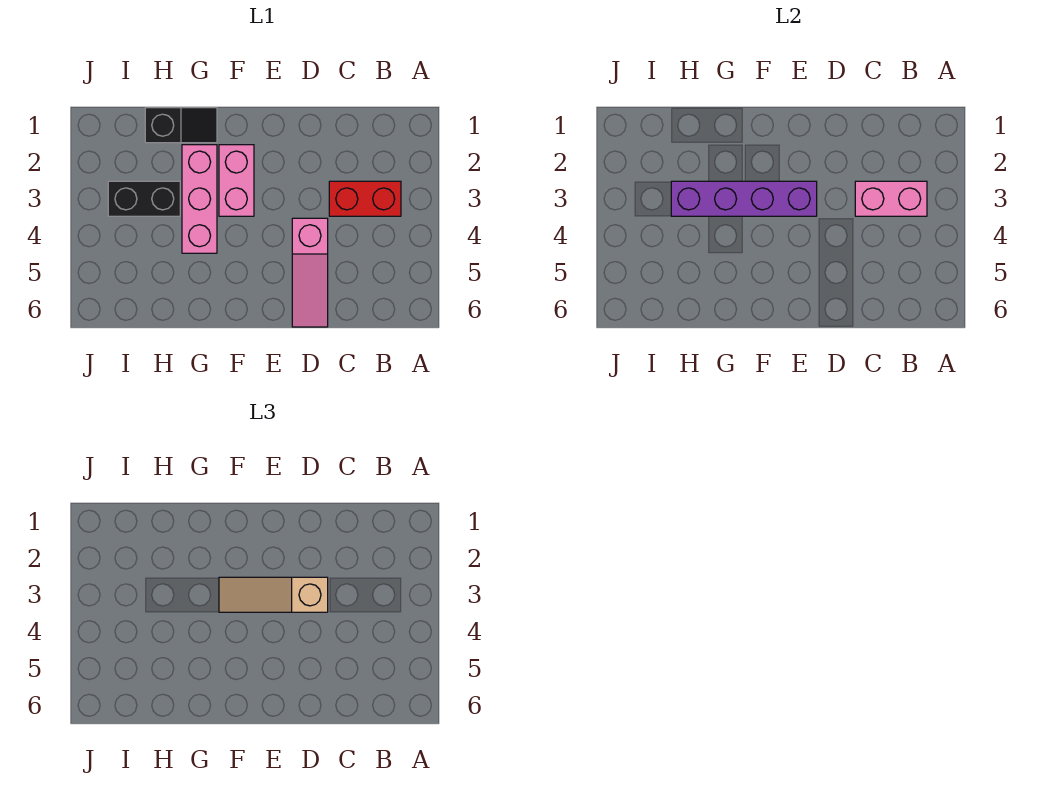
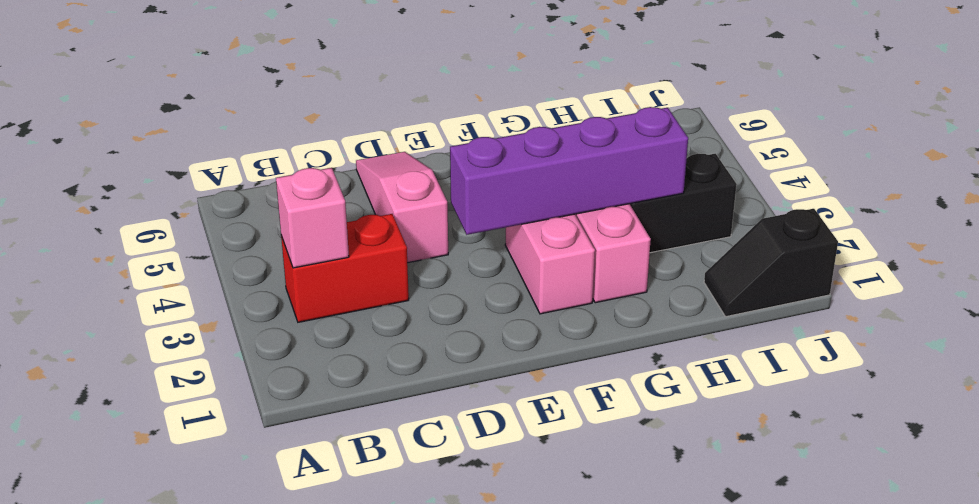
pink 1x2 brick [855,181,927,216] -> pink 1x1 brick [276,168,349,268]
tan 1x3 slope [219,577,328,612] -> none
black 1x2 slope [145,108,217,143] -> black 1x2 slope moved to [704,209,838,317]

